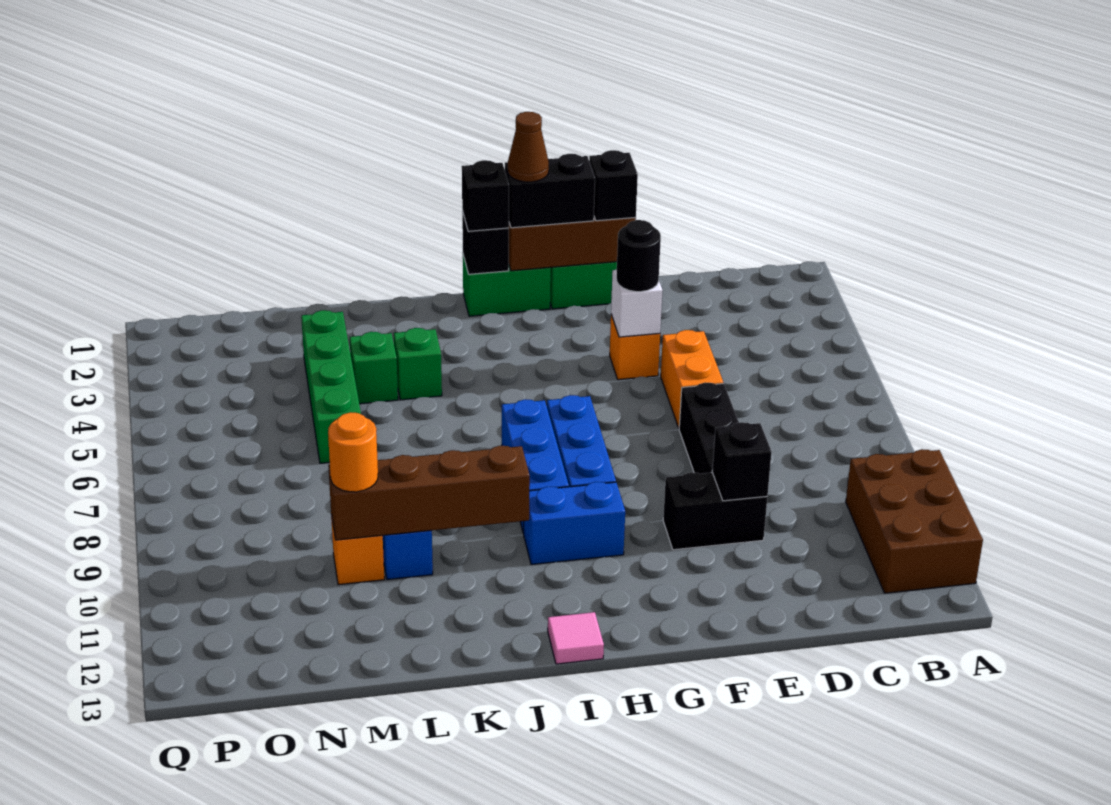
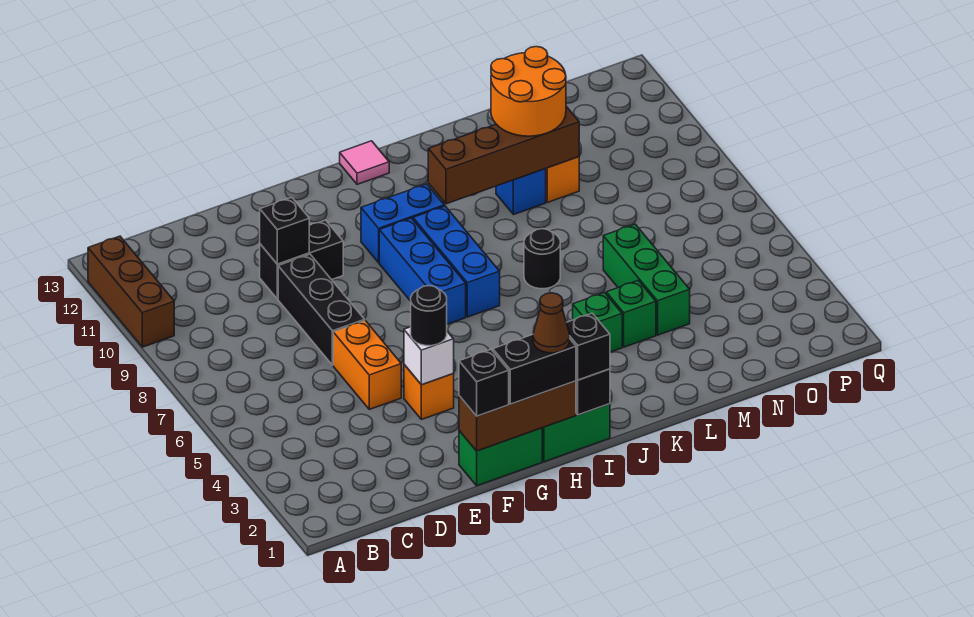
brown 2x3 brick [846,449,983,593] -> brown 1x3 brick [88,236,174,347]
none -> black 1x1 round brick [524,229,560,289]
green 1x4 brick [301,310,361,463] -> green 1x3 brick [603,224,690,335]
orange 1x1 round brick [328,412,378,492] -> orange 2x2 round brick [491,47,566,136]

